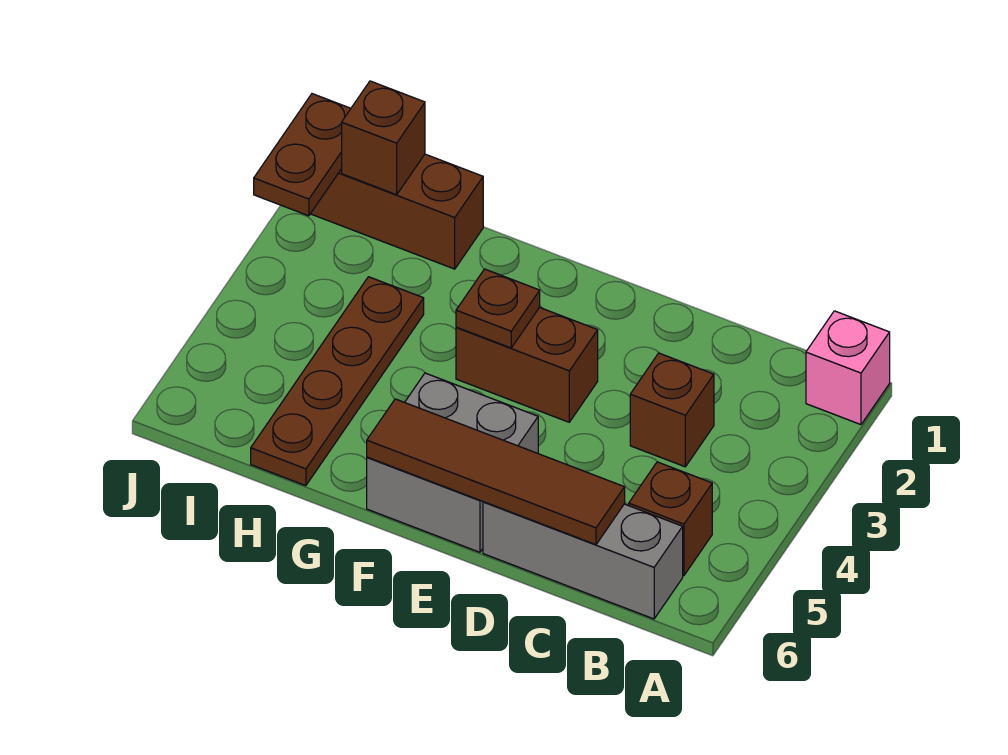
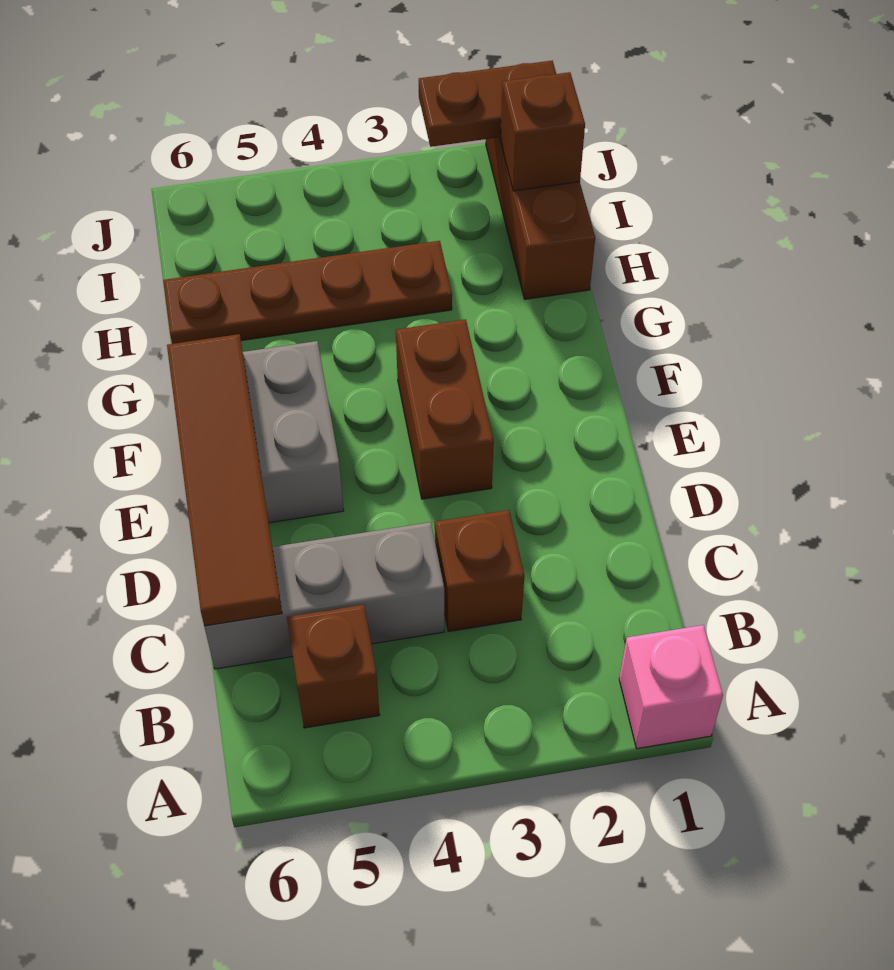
grey 1x3 brick [483,502,683,619] -> grey 1x3 brick turned to [204,522,444,669]
brown 1x1 plate [456,269,540,348] -> none

